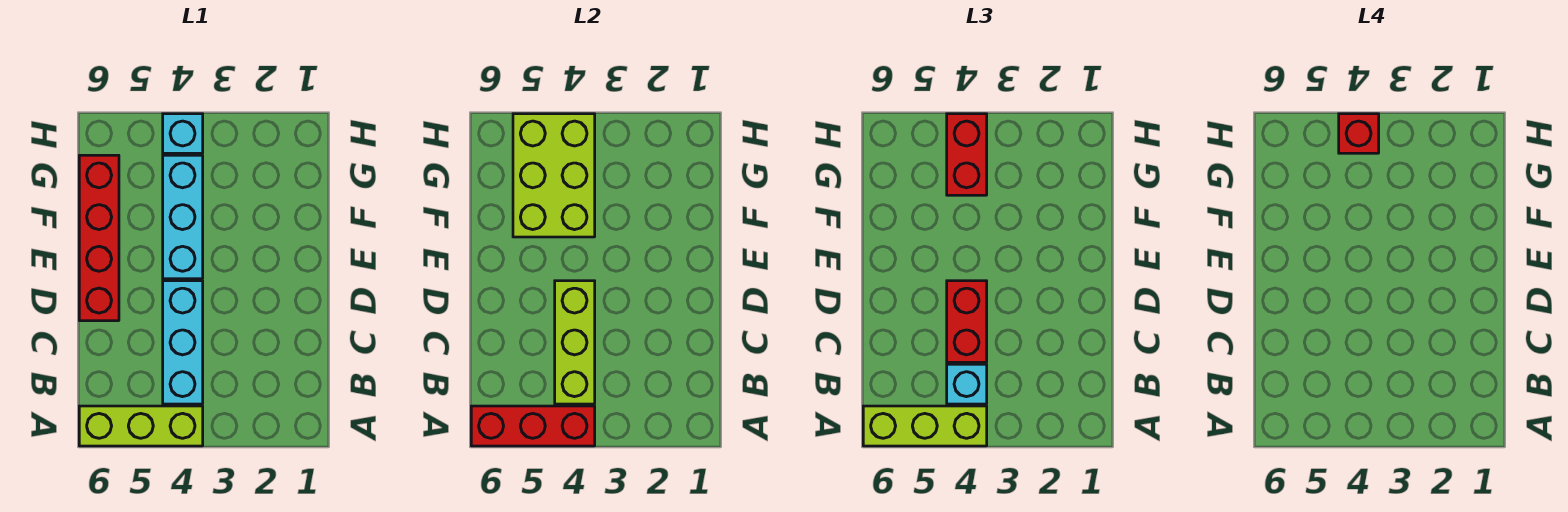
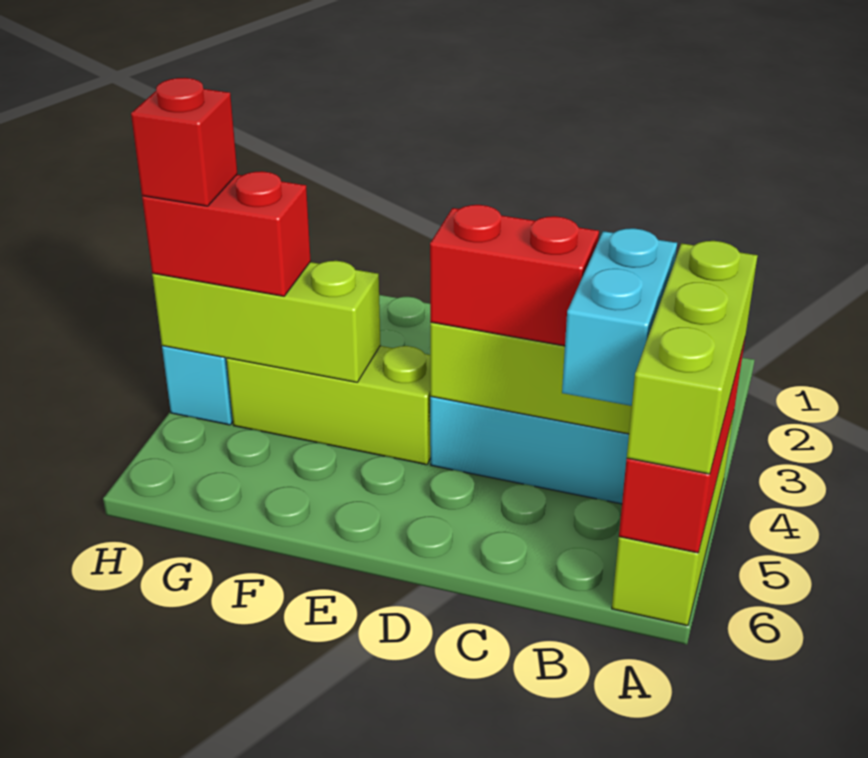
cyan 1x1 brick [947,364,987,404] -> cyan 1x2 brick [562,228,677,406]
red 1x4 brick [79,155,119,321] -> none
cyan 1x3 brick [163,155,203,279] -> lime 1x3 brick [227,346,431,465]
lime 2x3 brick [513,114,595,237] -> lime 1x3 brick [152,261,381,382]

